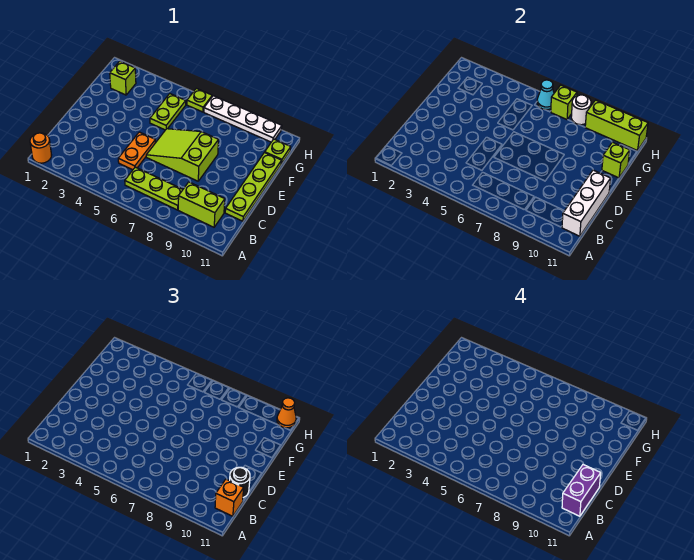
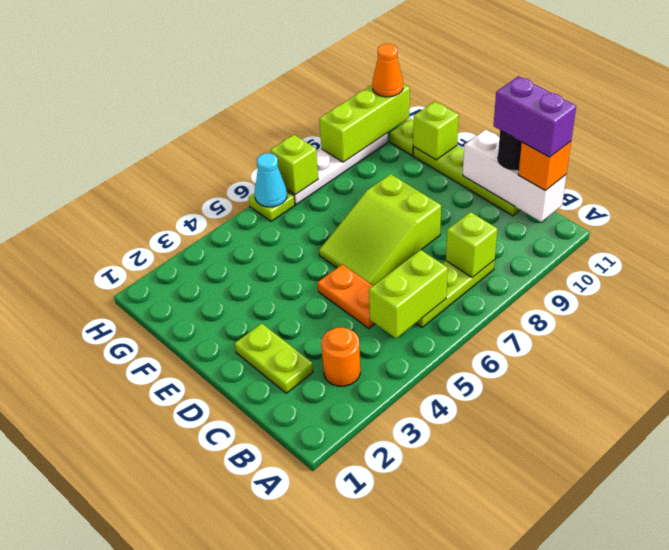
orange 1x1 round brick [30,133,51,163] -> orange 1x1 round brick moved to [321,328,360,386]
lime 1x2 brick [178,182,225,227] -> lime 1x2 brick moved to [369,250,448,338]
lime 1x2 plate [150,94,186,130] -> lime 1x2 plate moved to [235,323,313,393]
lime 1x1 brick [110,61,136,95] -> lime 1x1 brick moved to [446,212,497,277]
white 1x1 round brick [571,95,591,125] -> none

